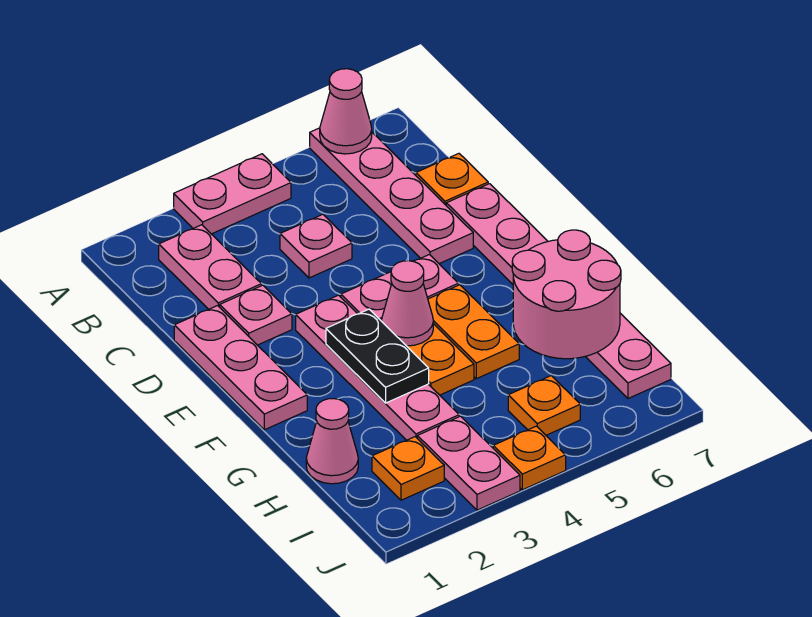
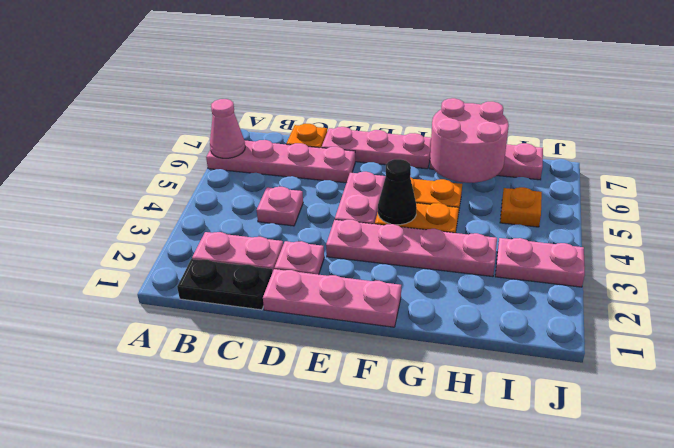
pink 1x2 plate [174,154,291,234] -> none
black 1x2 plate [326,309,429,403] -> black 1x2 plate moved to [177,259,272,310]
pink 1x1 cone [381,261,433,346] -> black 1x1 cone [378,159,417,225]
pink 1x1 cone [306,399,358,484] -> none
orange 1x1 plate [372,437,444,500] -> none
orange 1x1 plate [493,426,566,490] -> none

